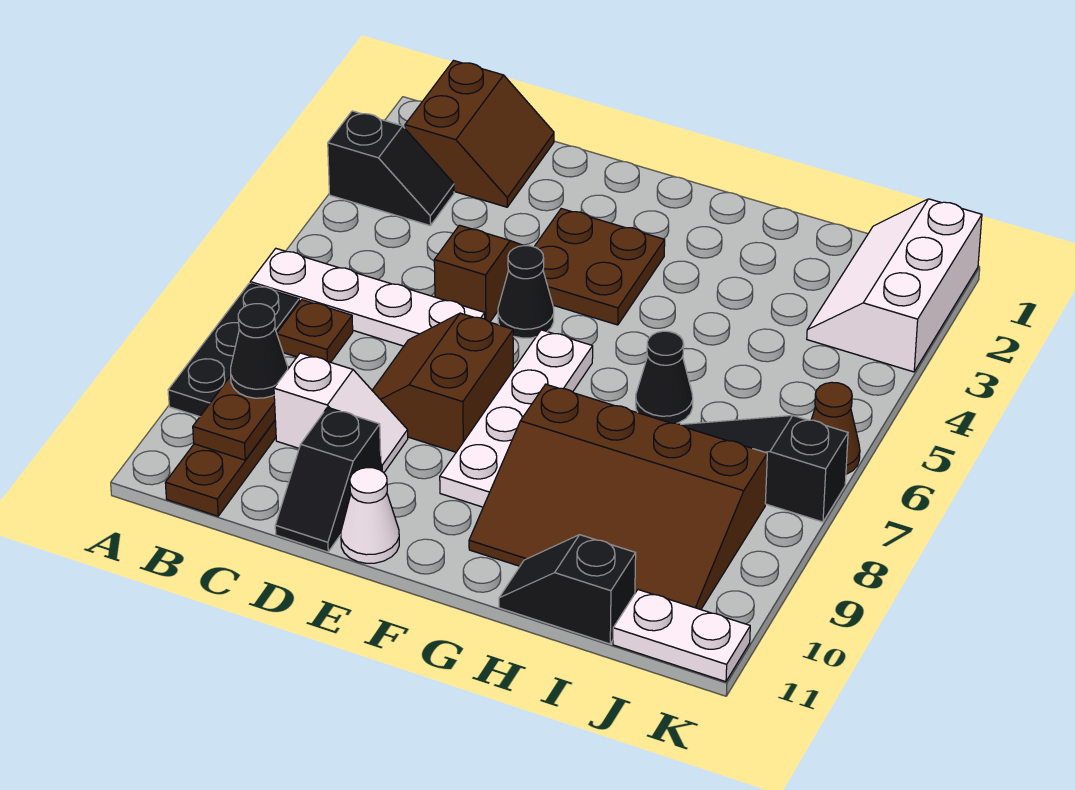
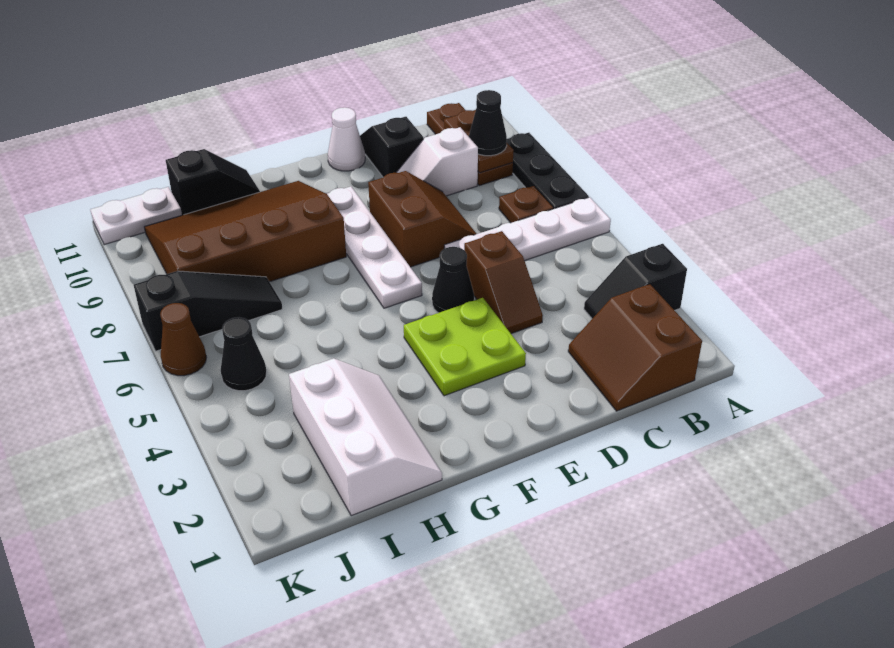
brown 2x2 plate [534,209,665,325] -> lime 2x2 plate [404,298,526,396]
black 1x1 cone [636,331,693,423] -> black 1x1 cone moved to [221,317,267,391]
white 2x3 slope [807,199,982,372] -> white 2x3 slope moved to [289,358,442,516]

